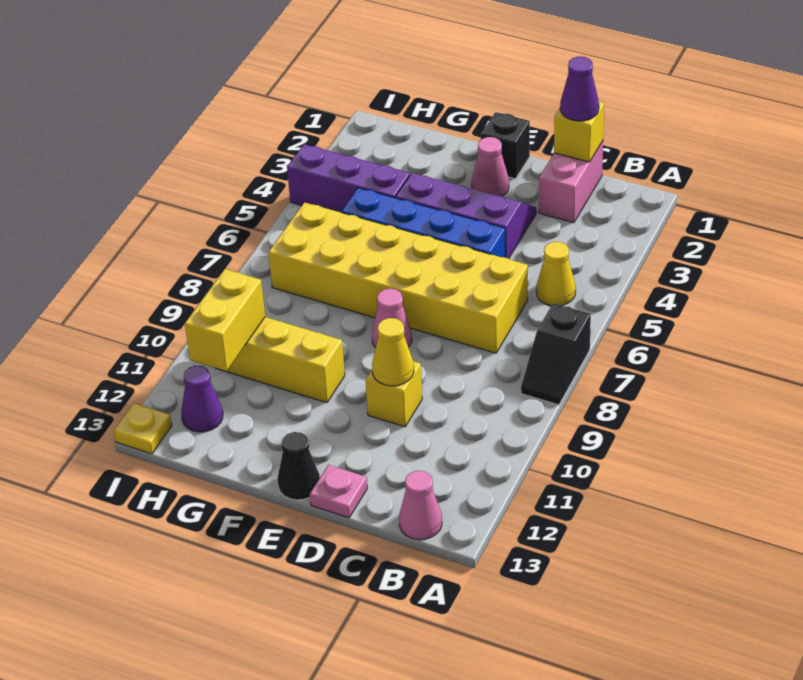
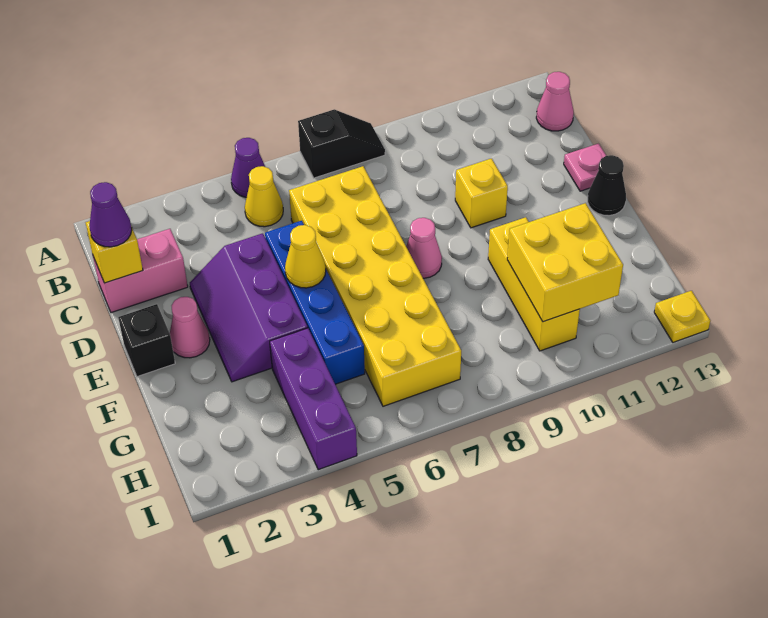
yellow 1x1 cone [372,318,414,386] -> yellow 1x1 cone moved to [285,225,326,288]
yellow 1x2 brick [185,269,265,371] -> yellow 2x2 brick [507,203,623,322]
purple 1x1 cone [181,366,223,432] -> purple 1x1 cone moved to [231,138,265,197]

